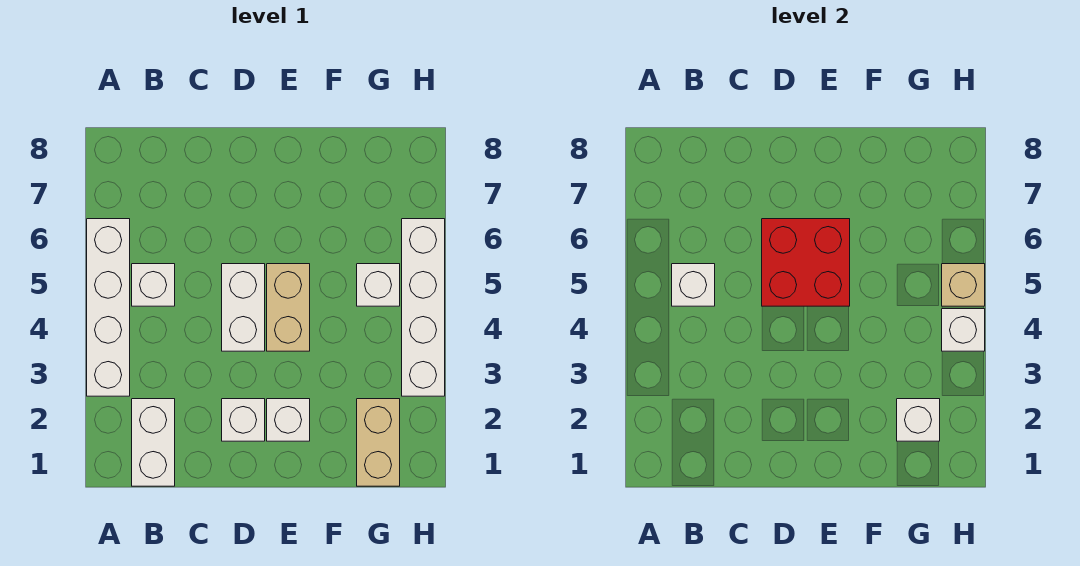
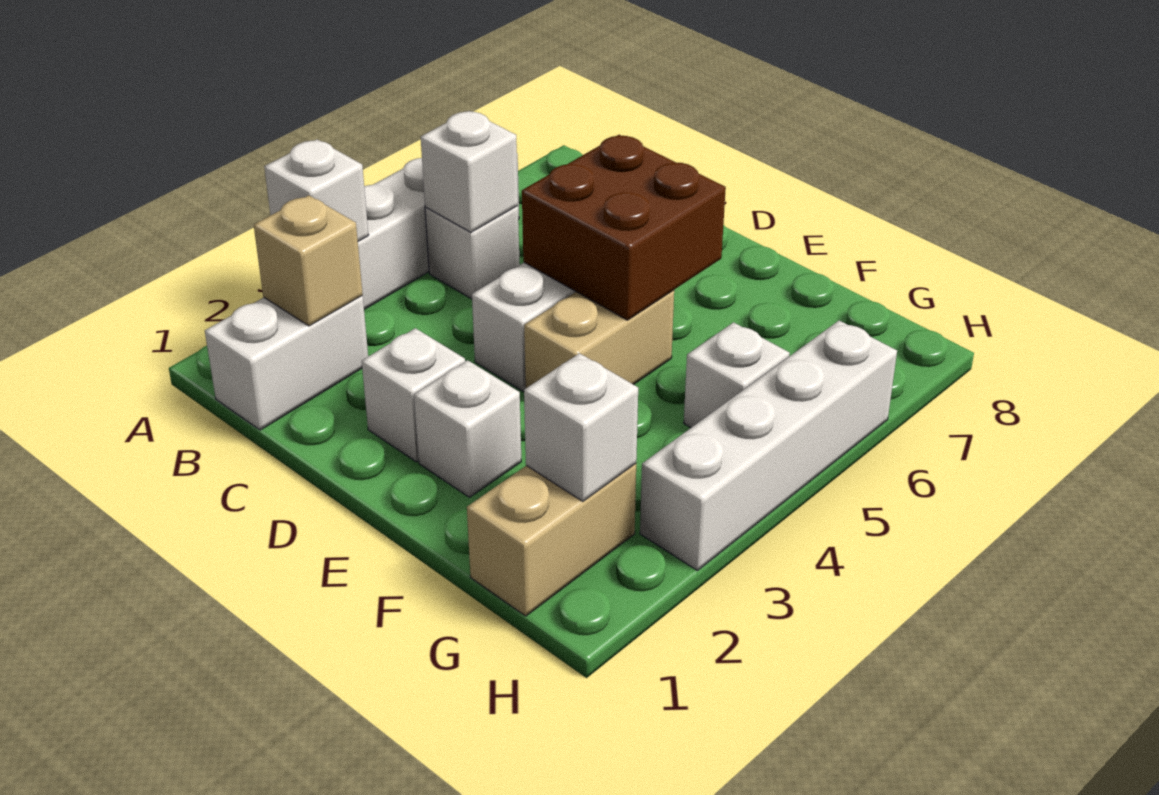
red 2x2 brick [762,219,850,306] -> brown 2x2 brick [522,135,726,320]
white 1x1 brick [942,309,985,351] -> white 1x1 brick moved to [264,140,369,241]
tan 1x1 brick [942,264,985,306] -> tan 1x1 brick moved to [254,195,363,326]

